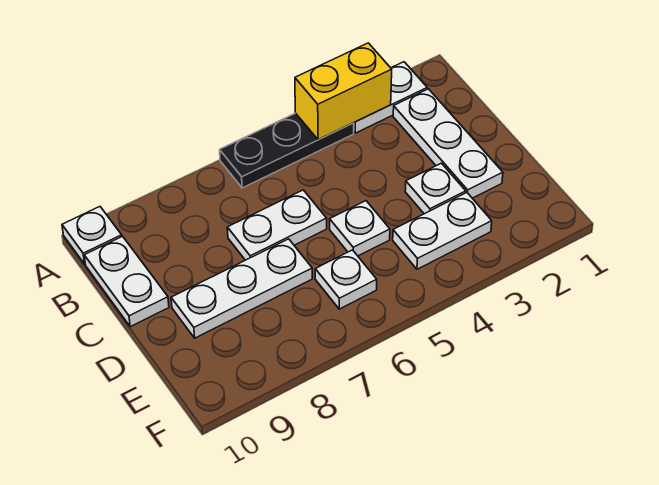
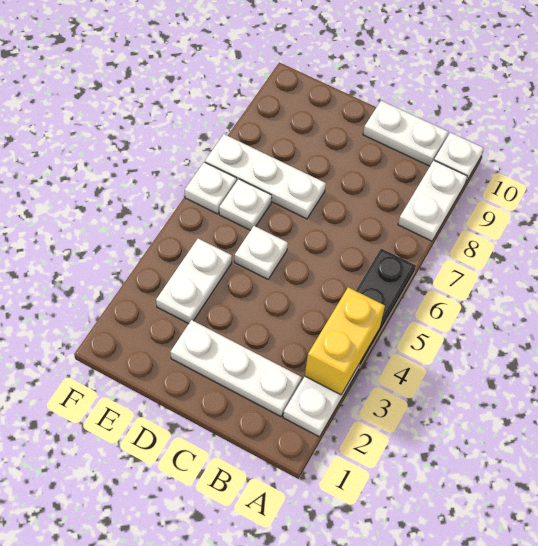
white 1x2 plate [227,190,327,260] -> white 1x2 plate moved to [398,161,467,241]
white 1x1 plate [405,163,466,214] -> white 1x1 plate moved to [185,162,237,214]
white 1x3 plate [171,239,312,338] -> white 1x3 plate turned to [205,134,326,219]

